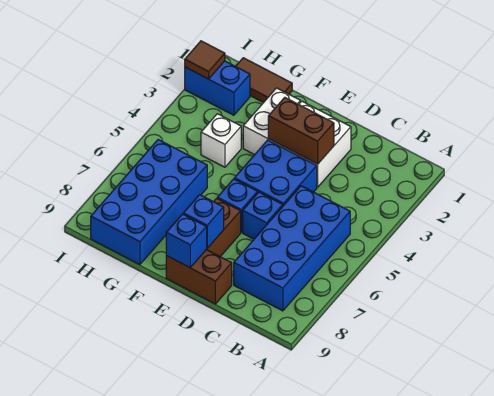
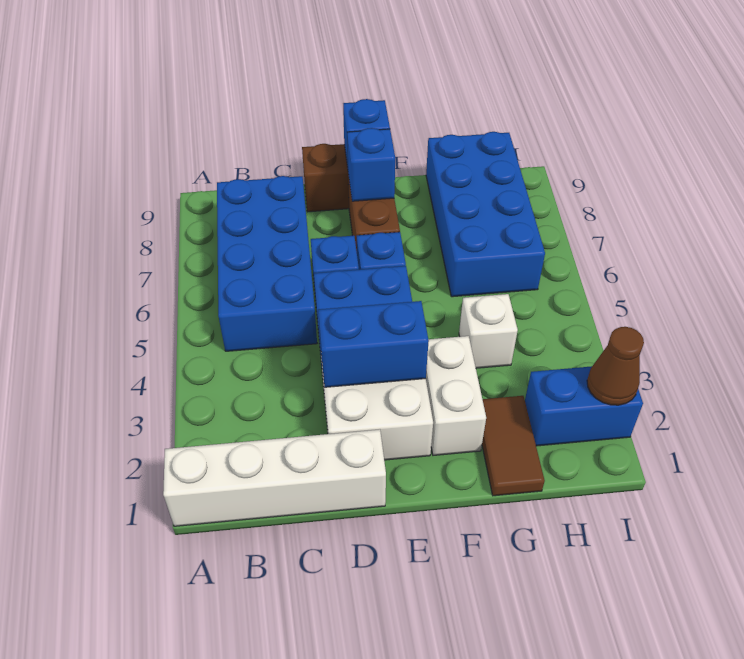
none -> white 1x4 brick [163,429,386,526]
brown 1x2 brick [268,97,334,164] -> blue 1x2 brick [318,301,429,387]
brown 1x2 tile [236,58,292,103] -> brown 1x2 tile turned to [482,396,545,496]
brown 1x1 tile [185,41,225,79] -> brown 1x1 cone [587,327,644,405]

